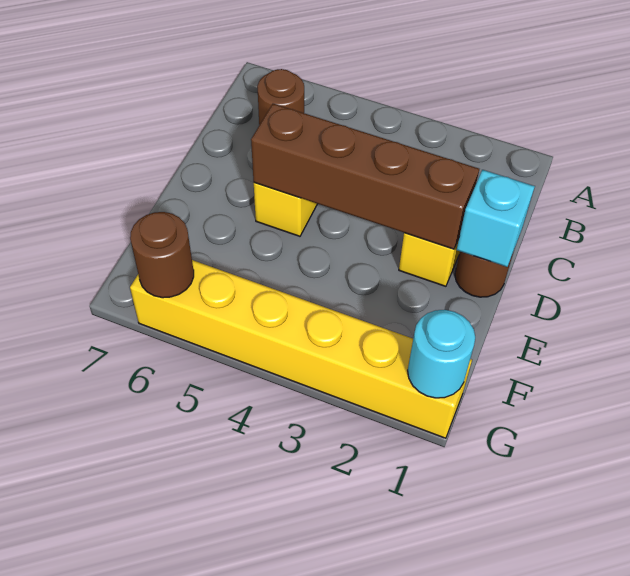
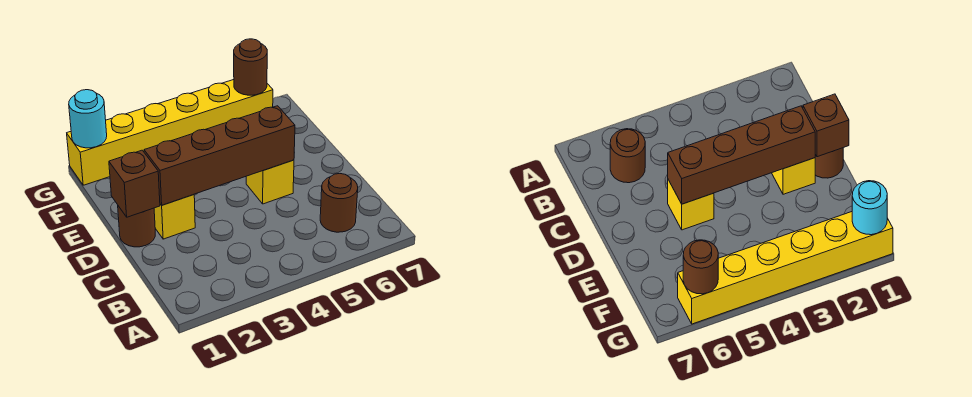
cyan 1x1 brick [457,170,535,267] -> brown 1x1 brick [109,150,160,217]

